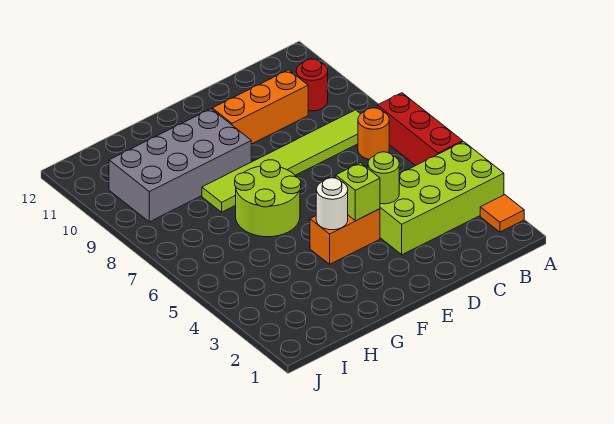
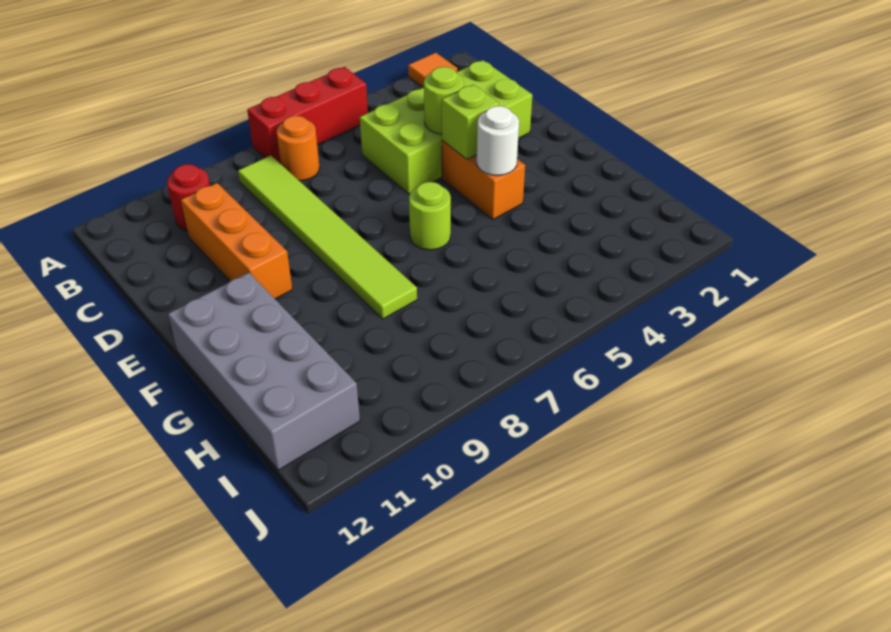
lime 2x4 brick [380,142,504,255] -> lime 2x4 brick turned to [360,60,532,194]
lime 2x2 round brick [235,160,301,237] -> lime 1x1 round brick [409,182,451,250]
grey 2x4 brick [109,109,251,222] -> grey 2x4 brick moved to [168,273,360,470]

